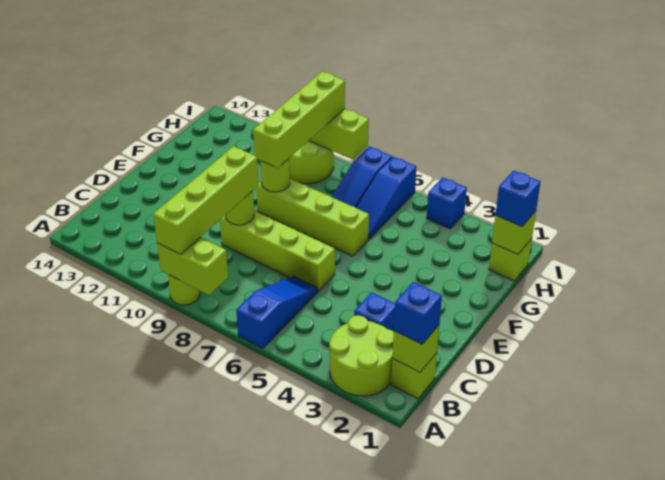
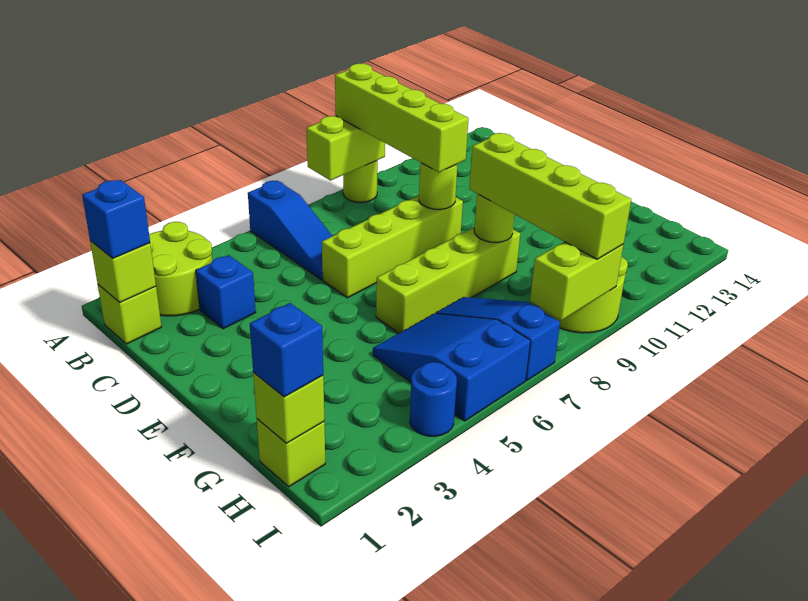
blue 1x3 slope [356,157,416,239] -> blue 2x3 slope [373,314,530,421]
blue 1x1 brick [427,177,467,229] -> blue 1x1 round brick [410,362,457,436]

